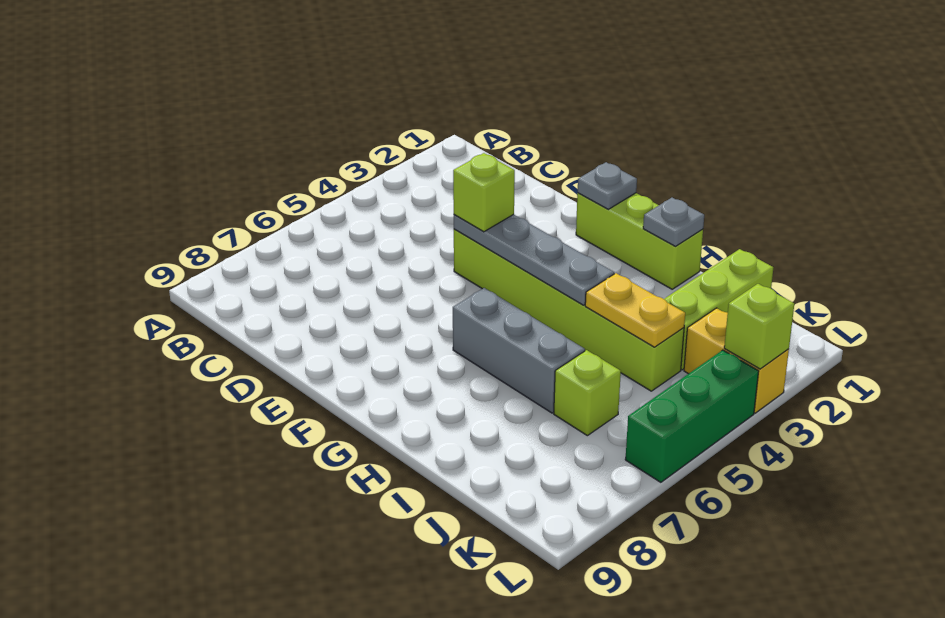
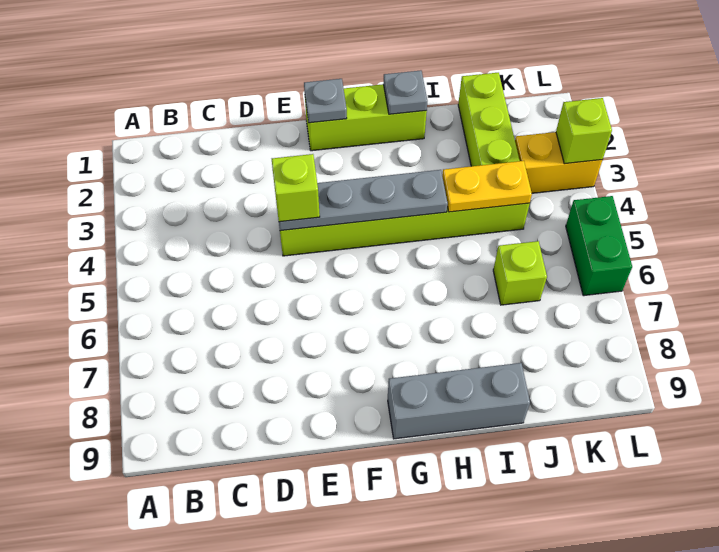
grey 1x3 brick [453,288,585,413] -> grey 1x3 brick moved to [388,363,530,439]
green 1x3 brick [625,350,759,482] -> green 1x2 brick [566,196,632,296]

